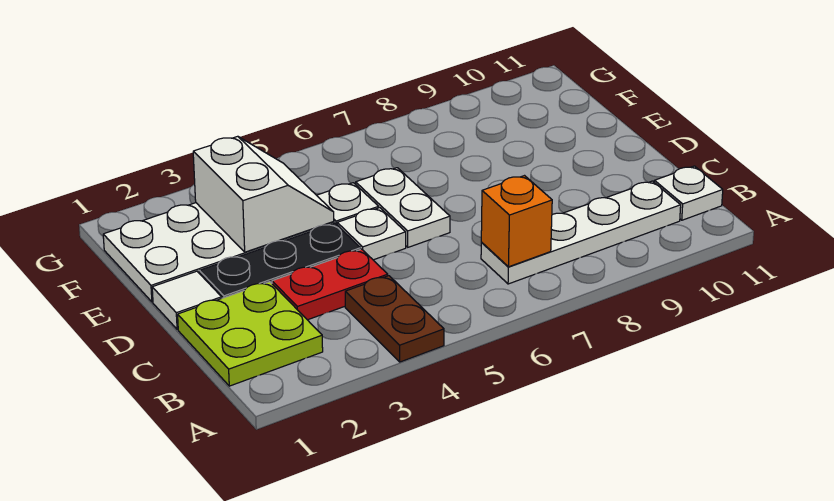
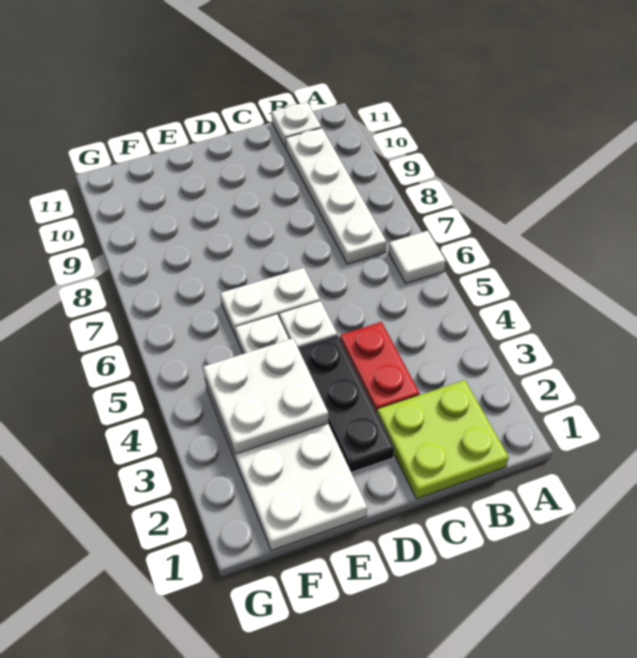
brown 1x2 plate [345,276,444,362] -> none
orange 1x1 brick [481,176,552,267] -> none
white 1x1 tile [152,271,222,329] -> white 1x1 tile moved to [388,231,446,283]
white 2x2 slope [193,136,334,252] -> white 2x2 plate [203,338,328,454]

